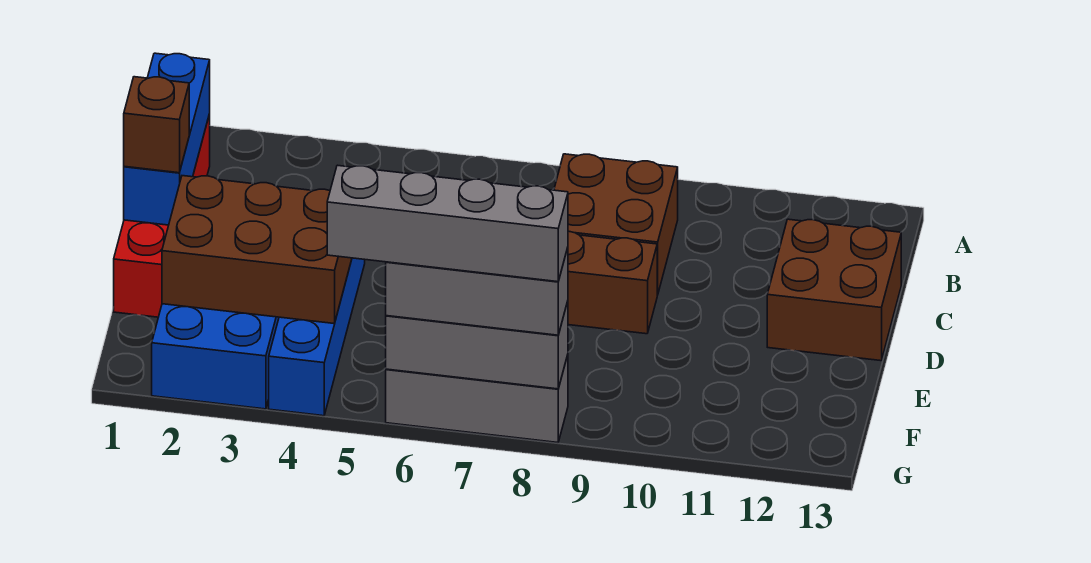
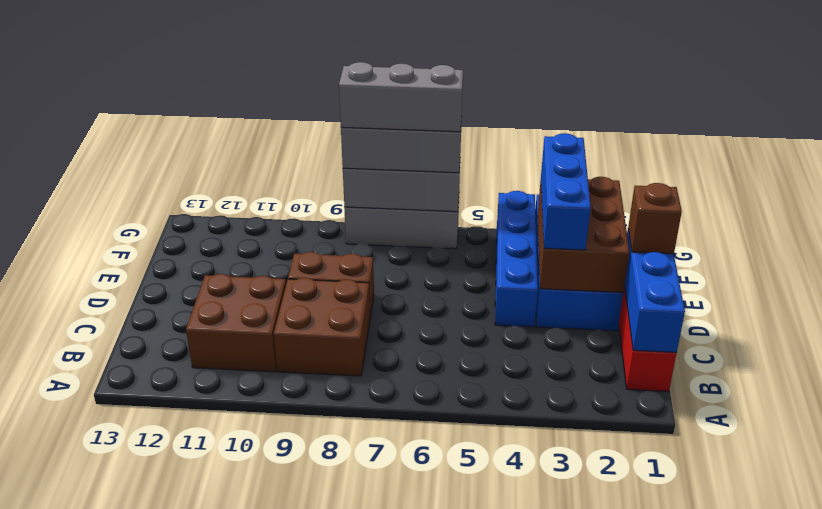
brown 2x2 brick [767,219,901,361] -> brown 2x2 brick moved to [186,274,286,372]
none -> blue 1x3 brick [541,133,591,250]
brown 2x3 brick [162,176,352,324] -> brown 2x3 brick turned to [537,177,630,292]
grey 1x4 brick [327,165,568,282] -> grey 1x3 brick [339,62,463,132]

